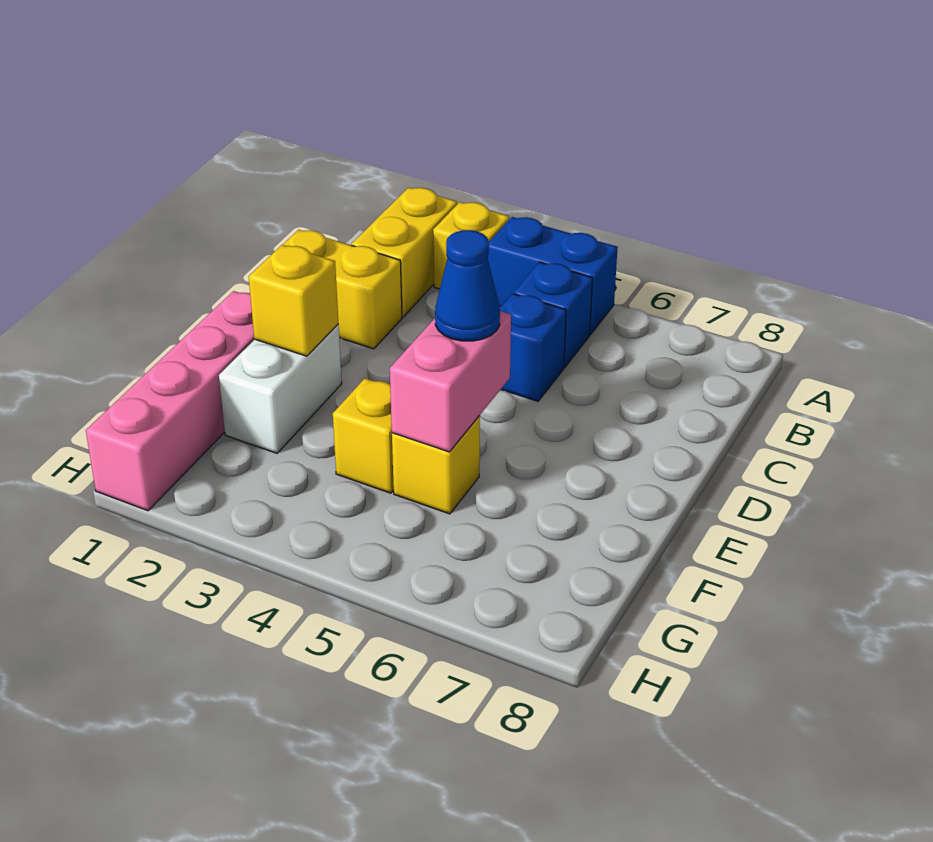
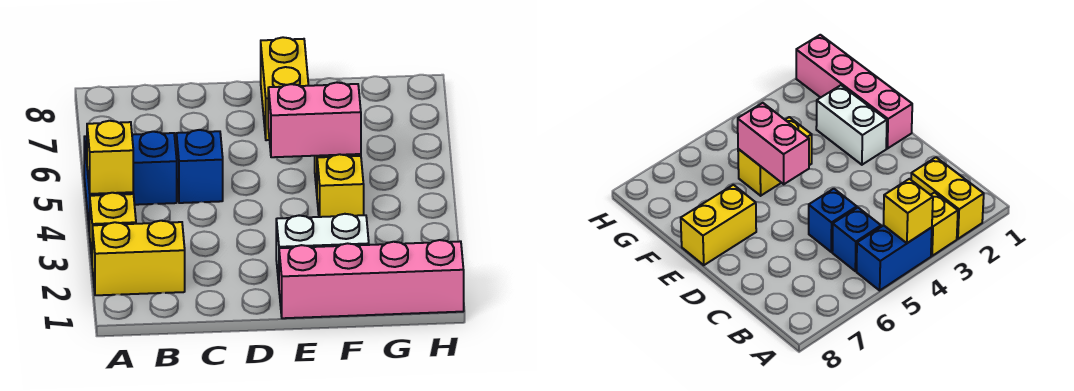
yellow 1x2 brick [283,230,402,349] -> yellow 1x2 brick moved to [261,37,309,140]
yellow 1x1 brick [249,245,338,356] -> yellow 1x1 brick moved to [87,121,133,194]
blue 1x1 cone [435,230,500,341] -> none

